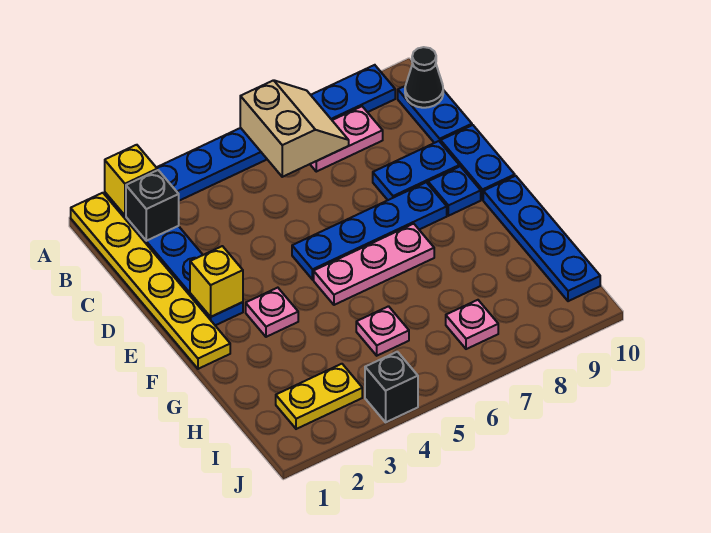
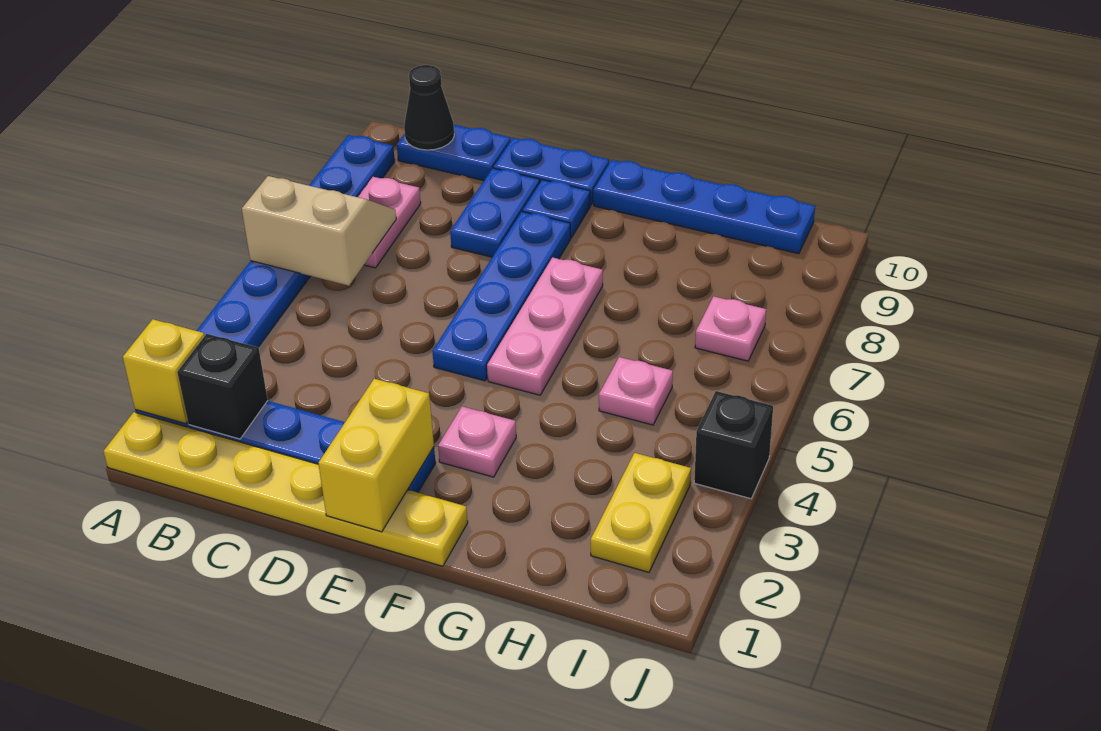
yellow 1x1 brick [190,246,243,317] -> yellow 1x2 brick [318,379,434,532]

